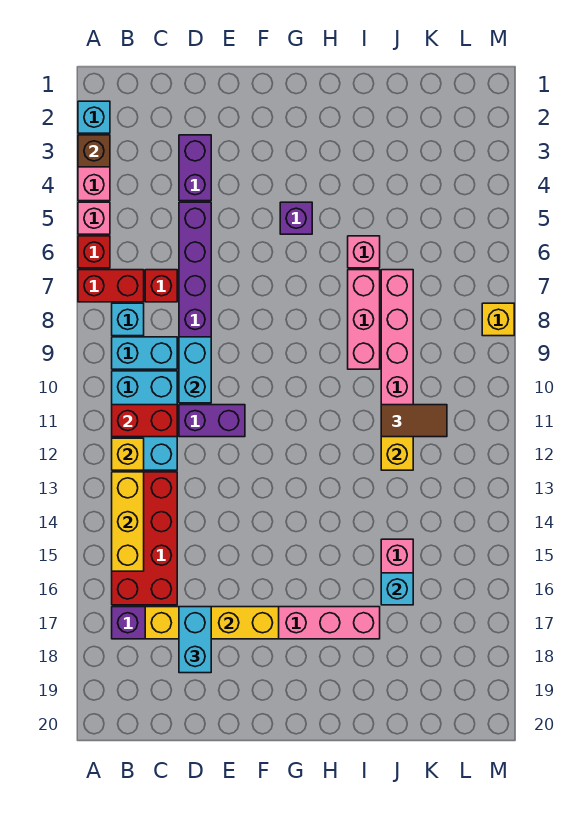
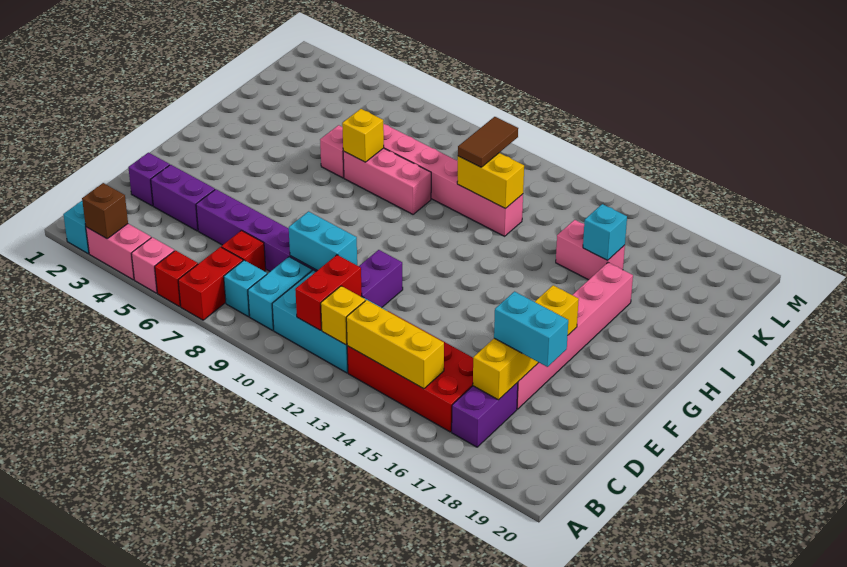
purple 1x1 brick [280,202,312,234] -> purple 1x1 brick moved to [128,153,170,206]
yellow 1x1 brick [482,303,514,336] -> yellow 1x1 brick moved to [342,109,384,162]

